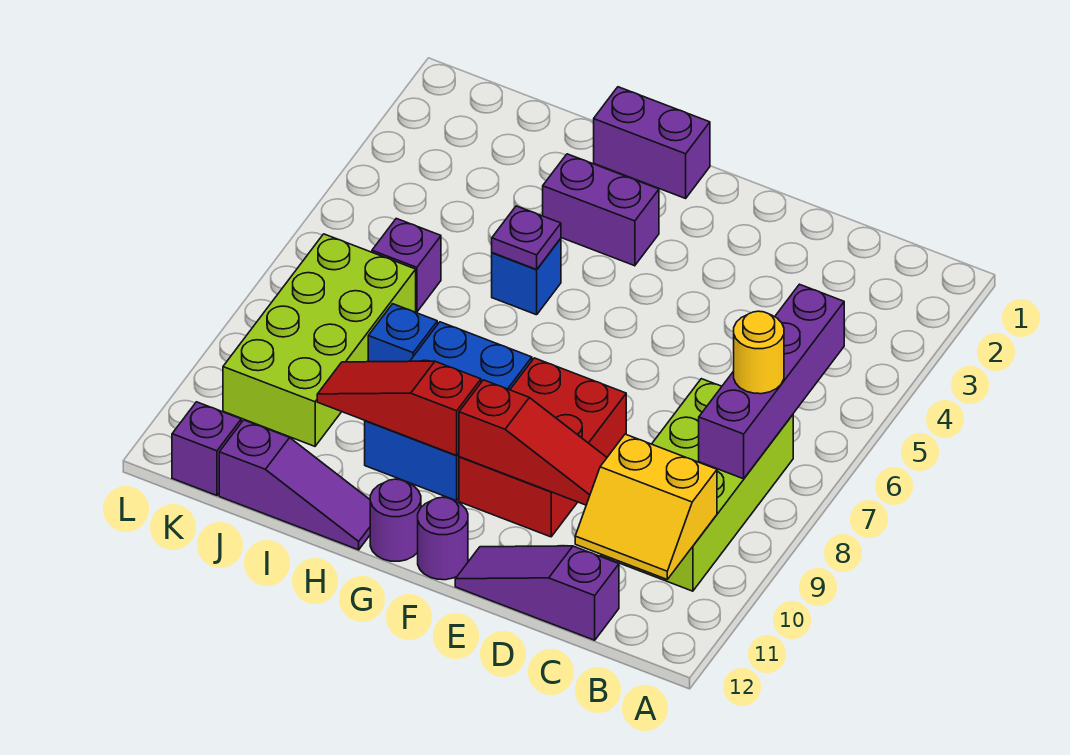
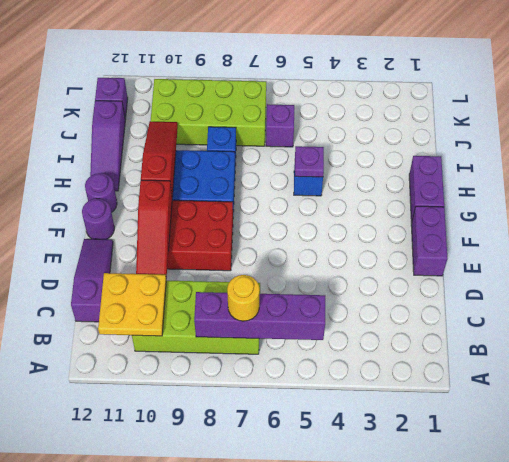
yellow 2x2 slope [575,434,717,579] -> yellow 2x2 plate [98,273,166,336]
purple 1x2 brick [543,154,659,266] -> purple 1x2 brick moved to [411,206,447,276]

